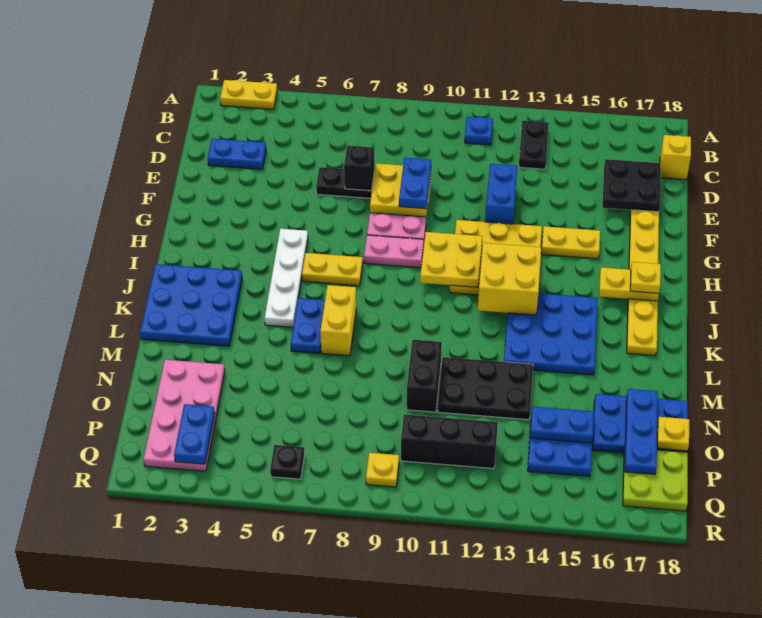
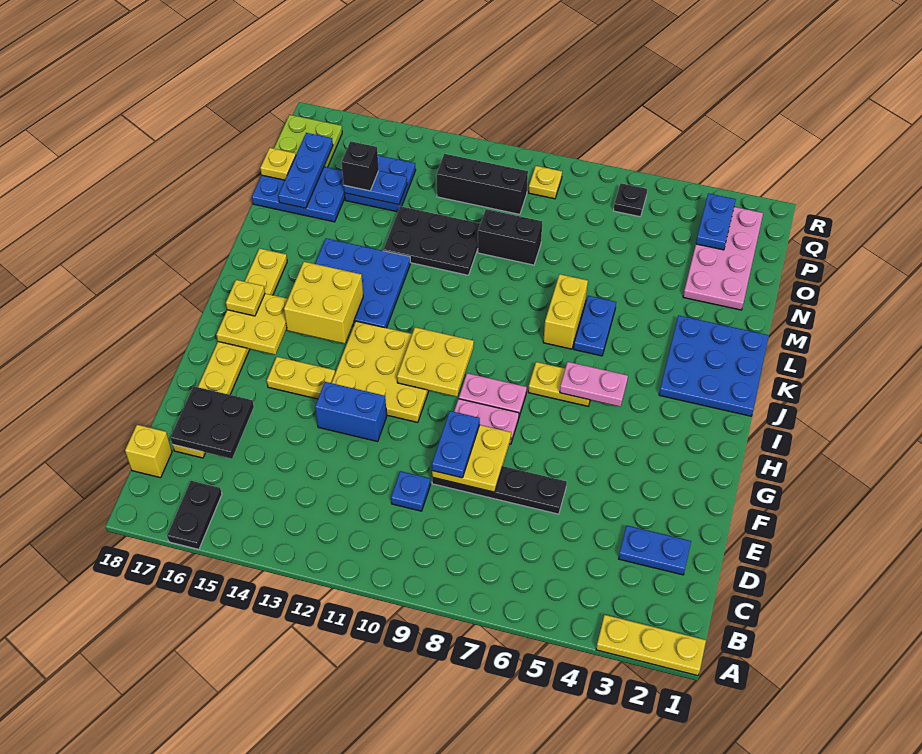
yellow 1x2 plate [220,80,277,109] -> yellow 1x3 plate [596,615,706,676]
blue 1x1 plate [465,117,493,145] -> blue 1x1 plate moved to [391,471,431,511]
black 1x2 plate [519,121,549,169] -> black 1x2 plate moved to [167,481,222,549]
black 1x1 brick [344,146,374,191] -> black 1x1 brick moved to [342,141,379,191]
blue 1x2 brick [485,164,517,224] -> blue 1x2 brick turned to [315,382,387,441]
white 1x4 plate [265,229,308,327] -> none
none -> pink 1x2 plate [560,362,628,407]
yellow 2x2 brick [478,243,541,315] -> yellow 2x2 brick moved to [284,262,363,344]
yellow 1x2 plate [599,267,659,301] -> yellow 2x2 plate [216,294,288,355]
black 1x2 brick [407,340,442,412] -> black 1x2 brick turned to [478,209,542,265]

